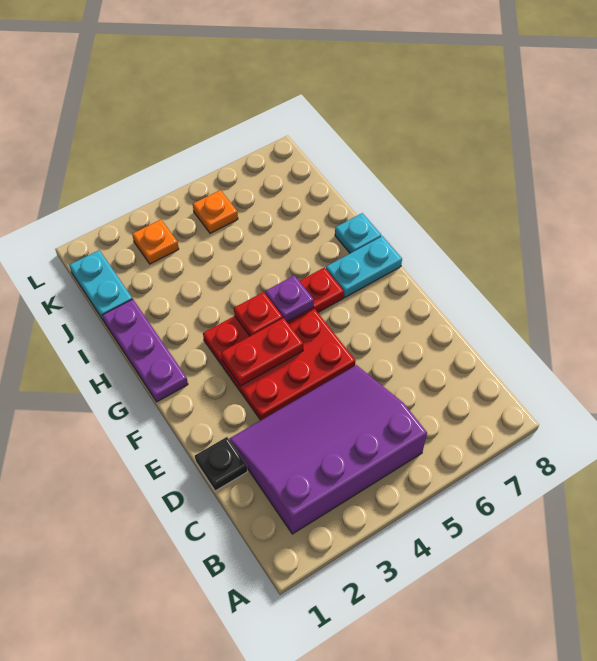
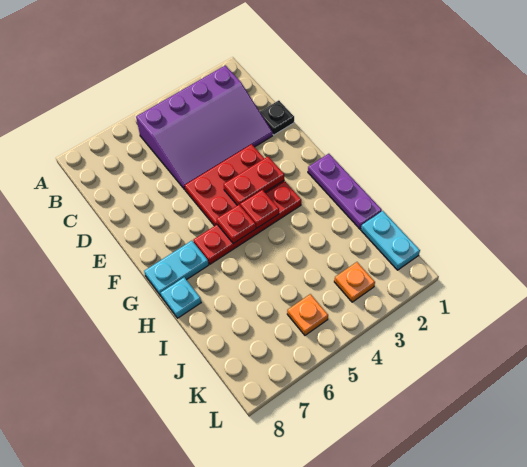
purple 1x1 plate [265,275,314,322] -> red 1x1 plate [217,205,256,244]

